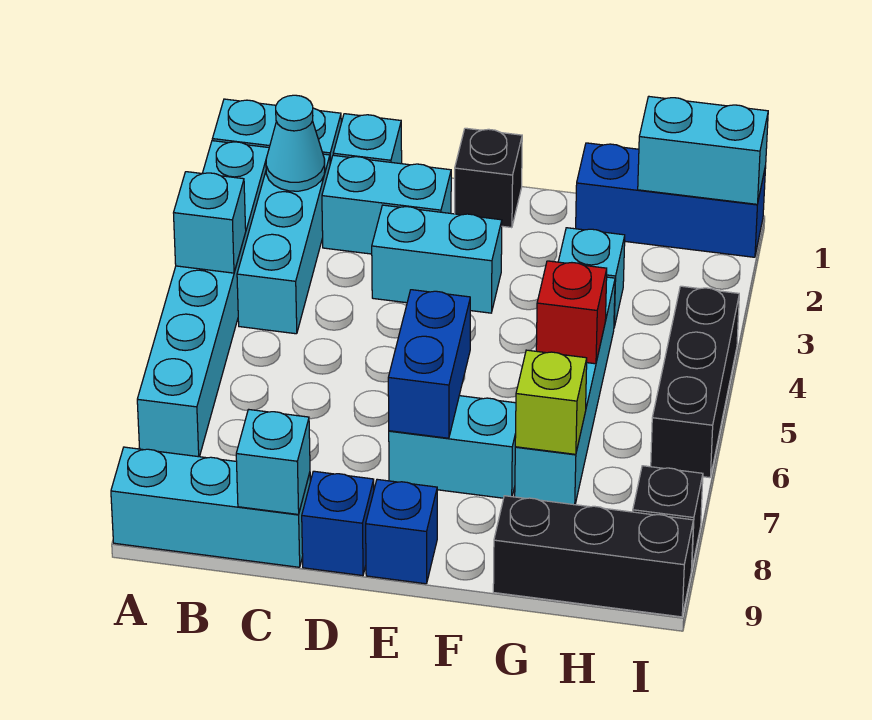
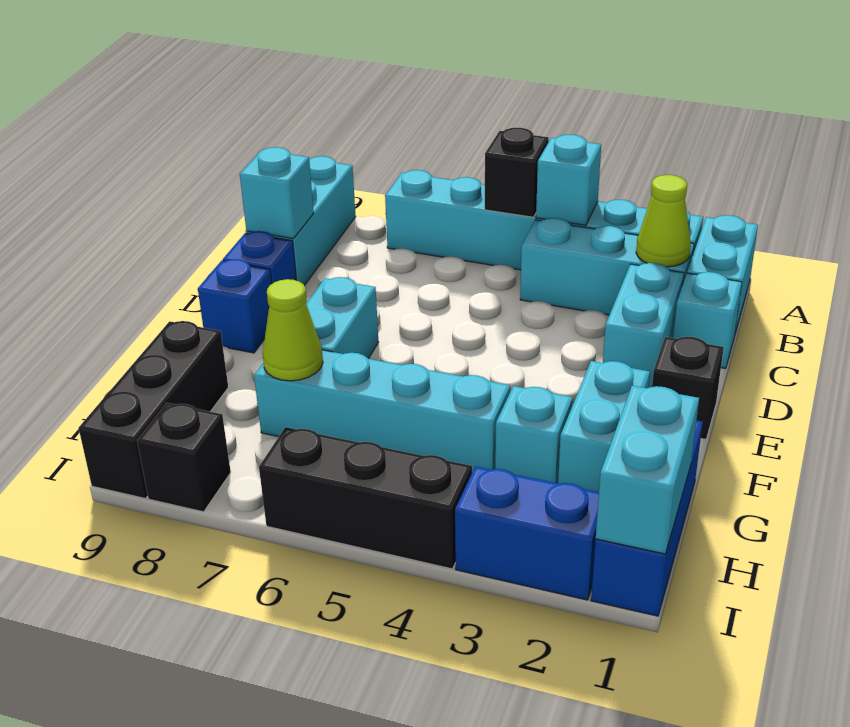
none -> black 1x1 brick [485,128,549,217]
cyan 1x1 cone [266,95,325,191] -> lime 1x1 cone [636,175,691,267]
cyan 1x2 brick [372,205,502,313] -> cyan 1x2 brick moved to [558,361,650,492]
blue 1x2 brick [388,290,470,438] -> blue 1x2 brick moved to [455,466,599,600]
red 1x1 brick [536,261,607,364] -> none
lime 1x1 brick [515,350,587,454] -> lime 1x1 cone [263,279,323,381]

